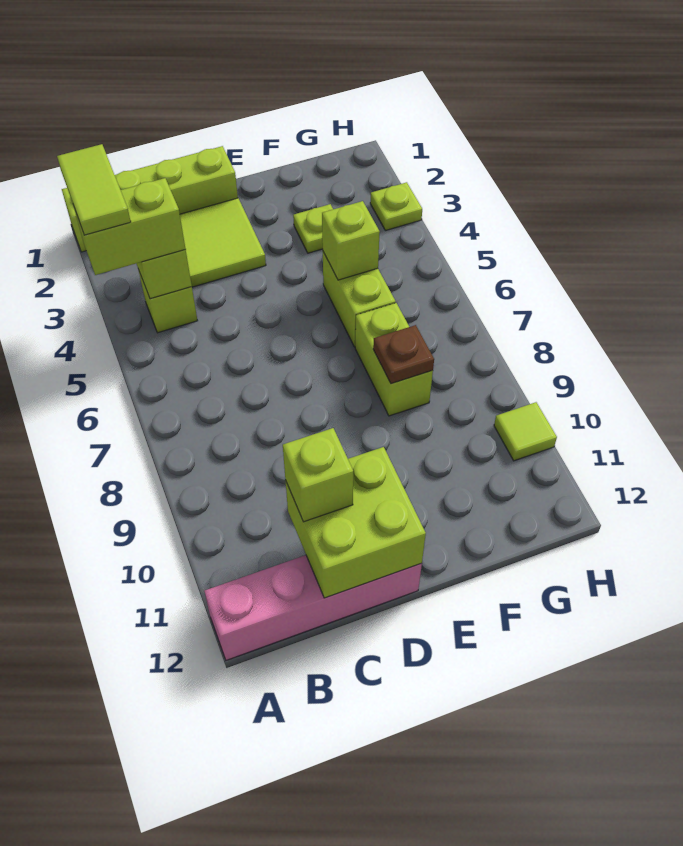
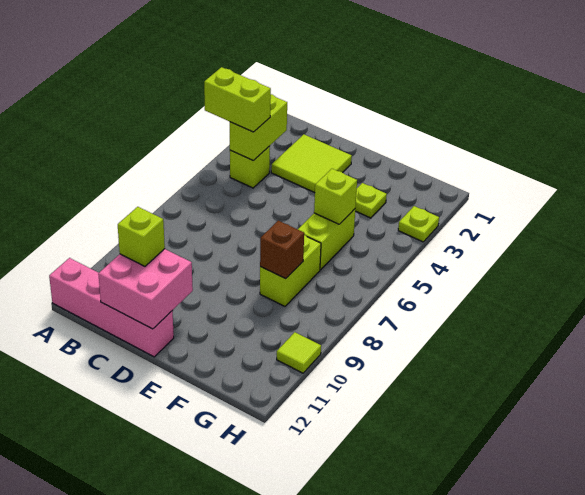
lime 1x4 brick [62,146,238,252] -> none
lime 1x2 tile [57,144,131,235] -> none
lime 2x2 brick [285,447,426,598] -> pink 2x2 brick [98,249,193,329]
brown 1x1 plate [373,325,434,384] -> brown 1x1 brick [260,221,304,279]

